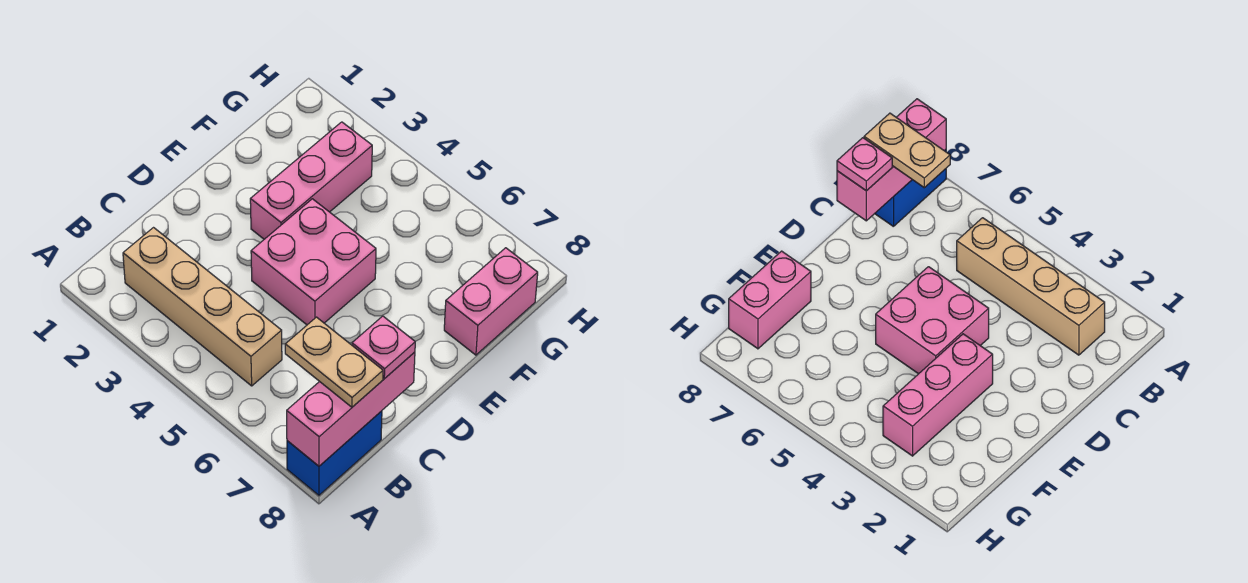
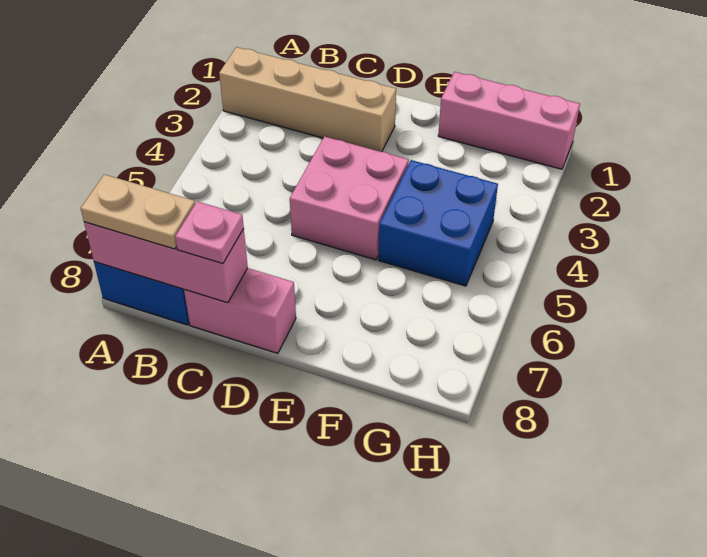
tan 1x4 brick [123,228,282,386] -> tan 1x4 brick turned to [219,47,396,152]
tan 1x2 plate [285,317,383,407] -> tan 1x2 plate turned to [81,174,195,249]
pink 1x3 brick [250,122,372,239] -> pink 1x3 brick moved to [438,72,580,169]
none -> blue 2x2 brick [379,160,498,286]
pink 1x2 brick [444,248,538,355] -> pink 1x2 brick moved to [184,268,296,353]

